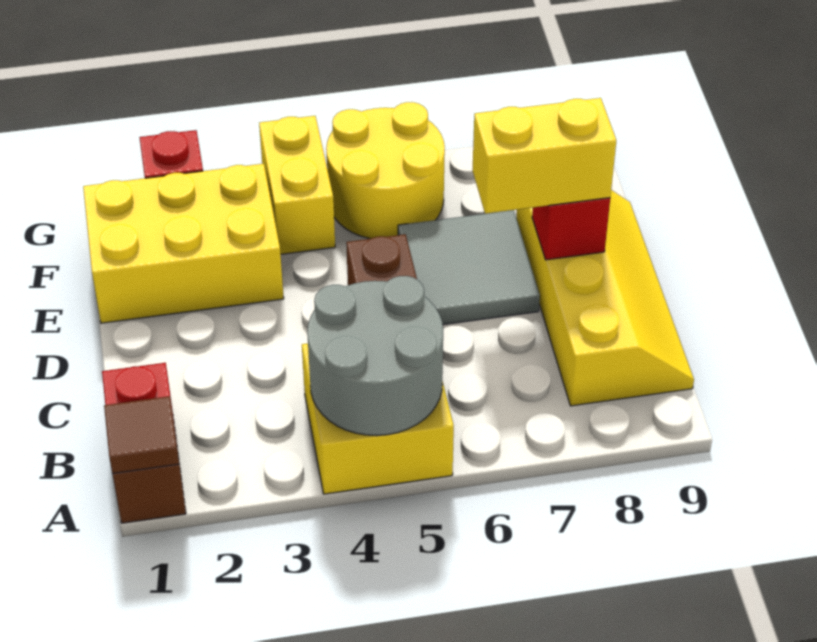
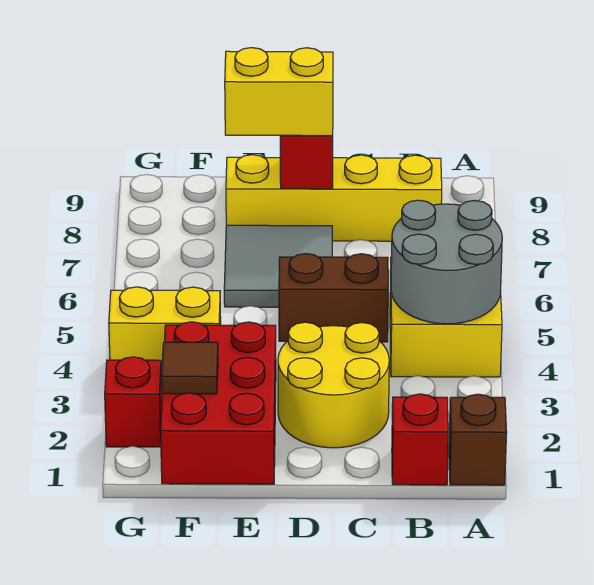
brown 1x1 tile [104,396,179,474] -> brown 1x1 tile moved to [162,342,218,394]
yellow 1x2 brick [473,98,616,214] -> yellow 1x2 brick turned to [225,48,333,136]
yellow 2x3 brick [83,164,284,323] -> red 2x3 brick [161,322,276,484]
yellow 2x2 round brick [326,102,445,239] -> yellow 2x2 round brick moved to [278,322,389,448]

